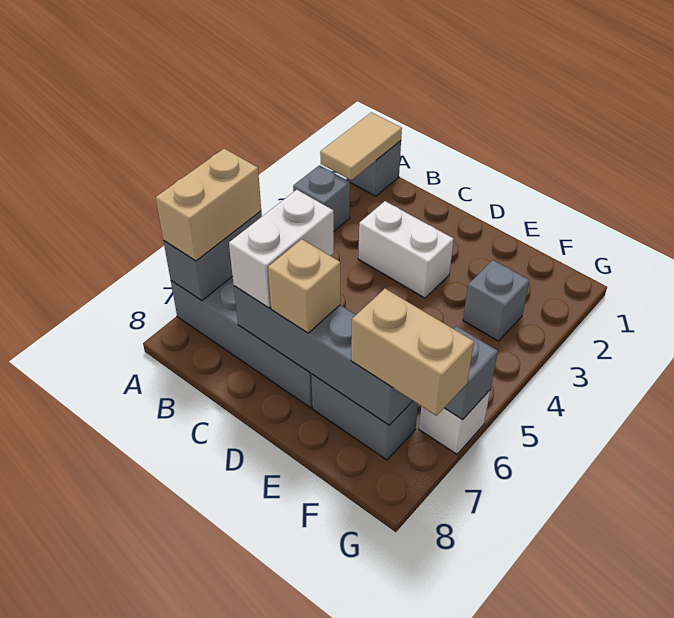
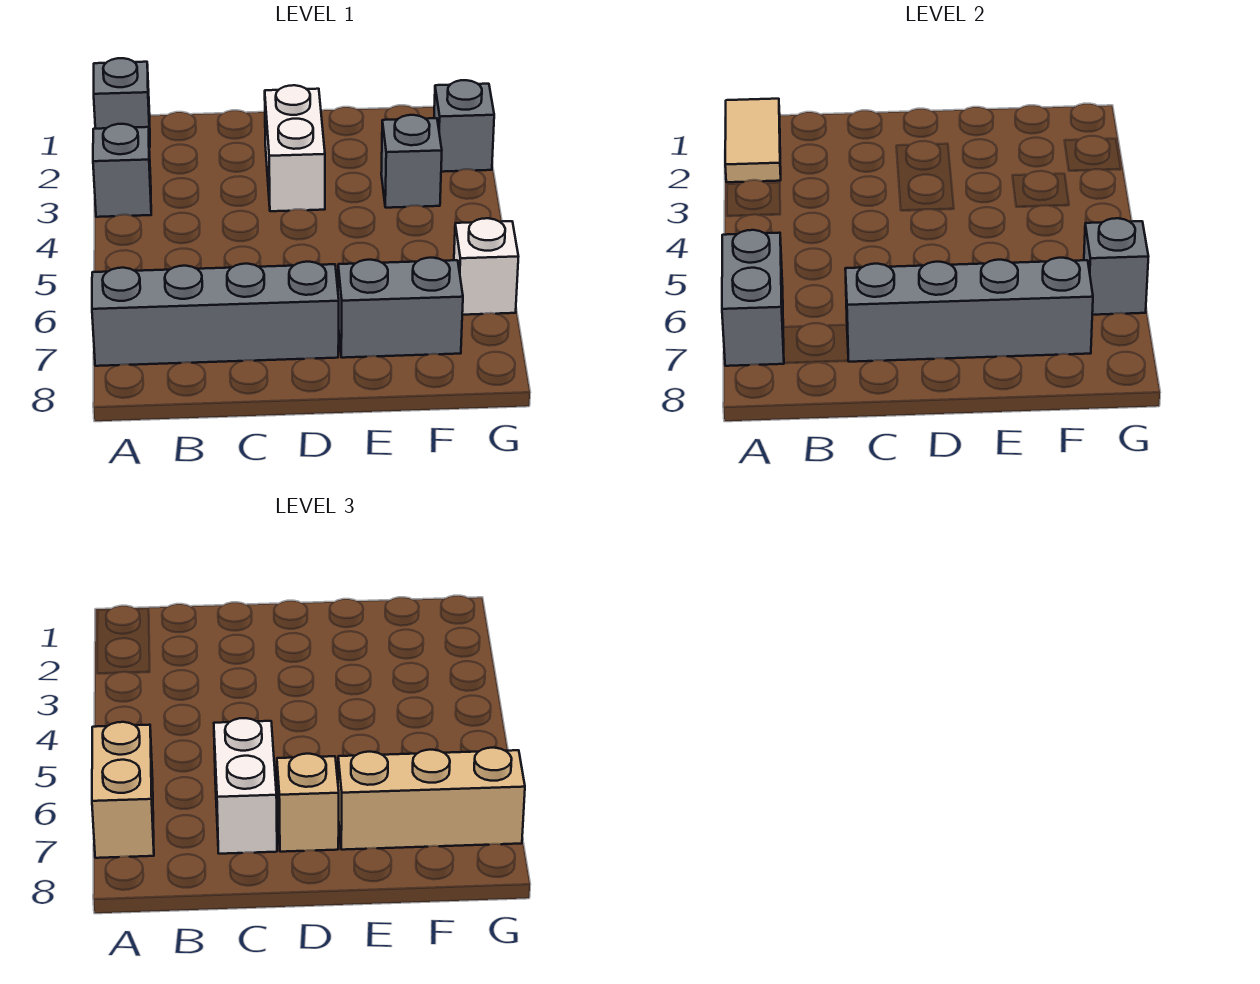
white 1x2 brick [358,201,454,298] -> white 1x2 brick turned to [265,85,325,211]
tan 1x2 brick [351,289,474,416] -> tan 1x3 brick [338,748,525,850]
none -> grey 1x1 brick [434,80,494,172]

